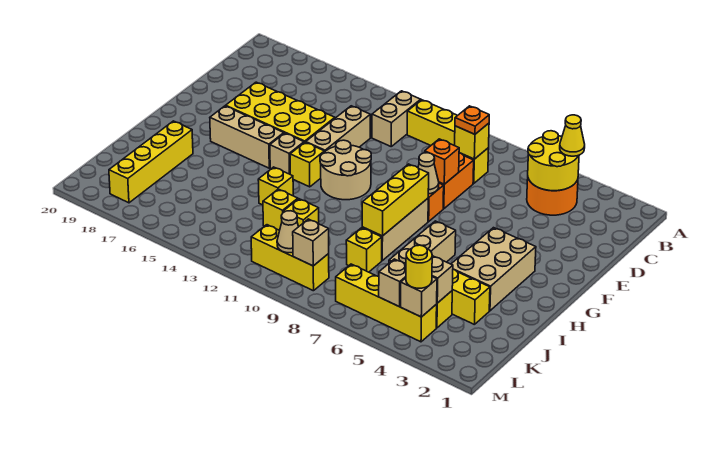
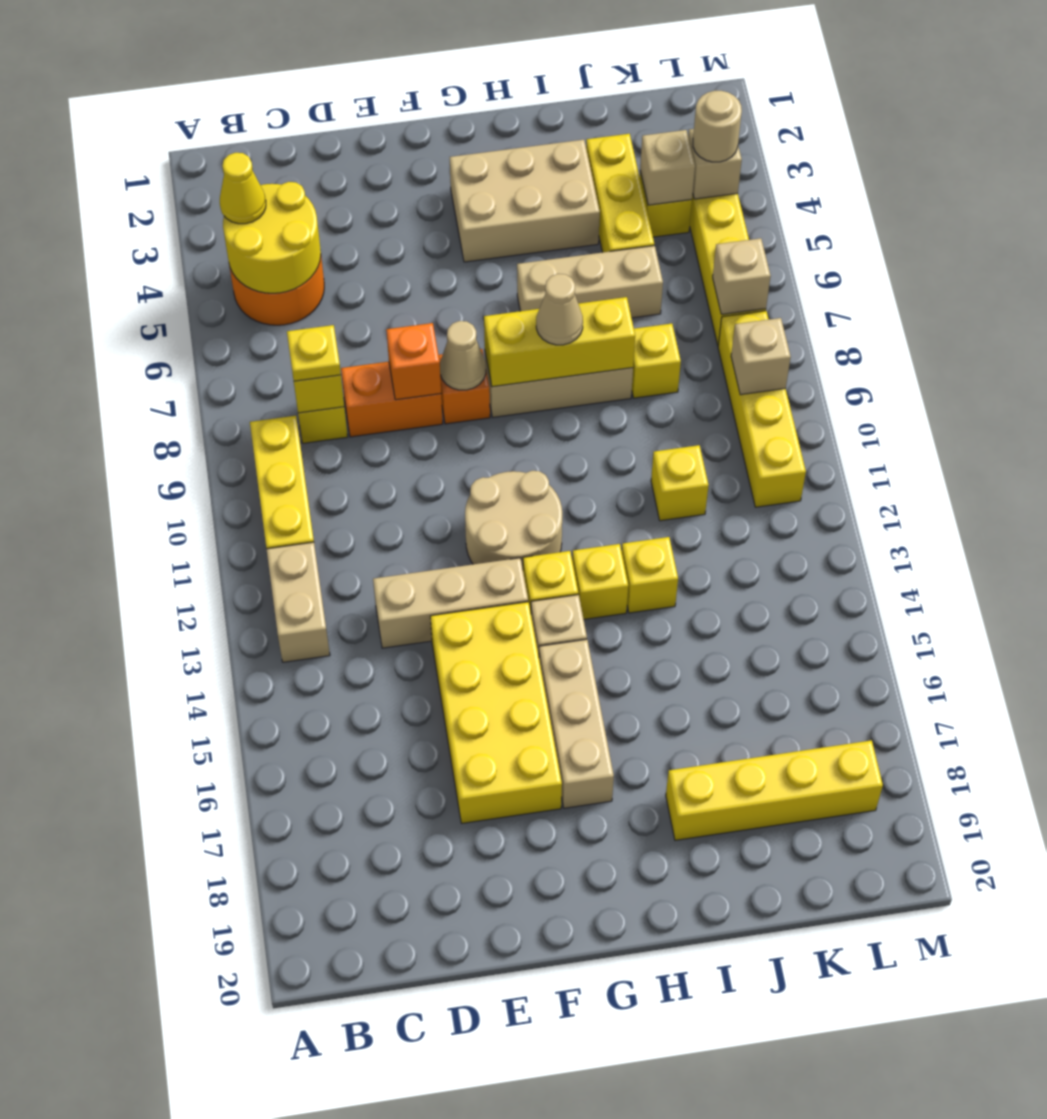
tan 1x2 brick [372,91,421,146] -> tan 1x2 brick turned to [266,542,330,662]
orange 1x1 plate [455,106,489,134] -> yellow 1x1 plate [287,325,341,381]
yellow 1x1 brick [263,189,298,230] -> yellow 1x1 brick moved to [572,544,628,619]
yellow 1x1 round brick [406,245,432,288] -> tan 1x1 round brick [693,91,742,162]
tan 1x1 brick [379,259,406,307] -> tan 1x1 brick moved to [713,238,771,314]
yellow 1x3 brick [251,225,329,291] -> yellow 1x4 brick [718,311,806,507]
tan 1x1 cone [277,211,299,253] -> tan 1x1 cone moved to [536,274,583,345]

